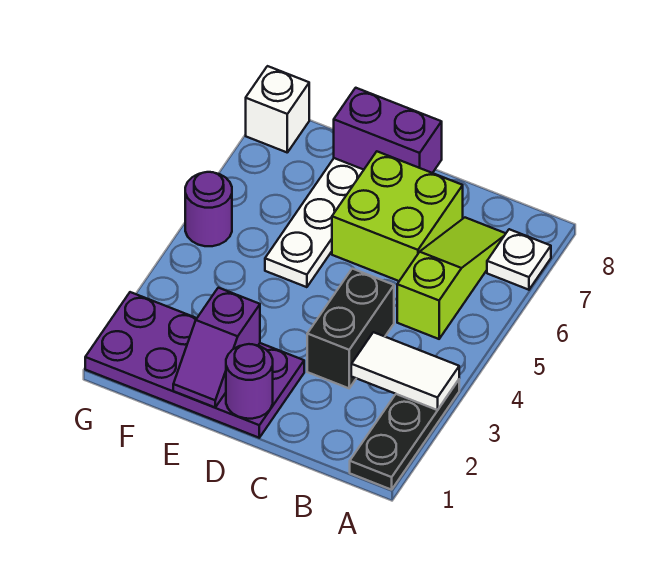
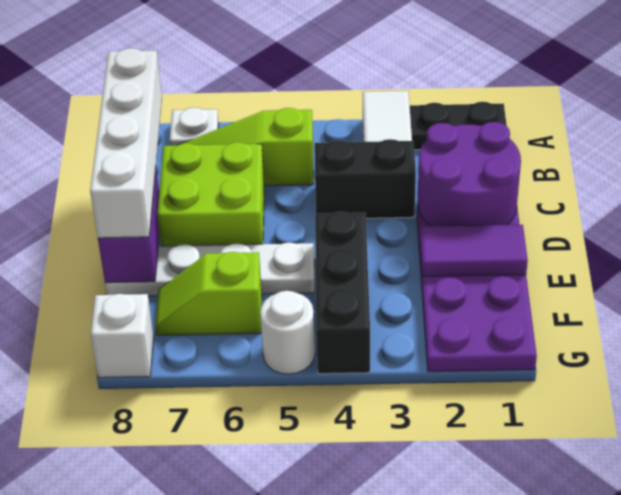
none -> white 1x4 brick [90,48,162,238]
purple 1x1 round brick [226,344,273,419] -> purple 2x2 round brick [417,122,521,226]
purple 1x2 slope [173,288,260,407] -> purple 1x2 tile [420,225,528,277]
none -> black 1x3 brick [315,212,370,374]
none -> lime 1x2 slope [155,252,262,335]
purple 1x1 round brick [185,172,232,246] -> white 1x1 round brick [260,291,315,374]

